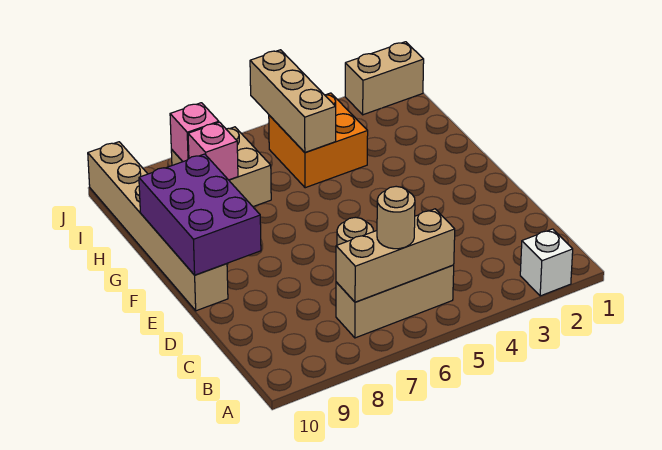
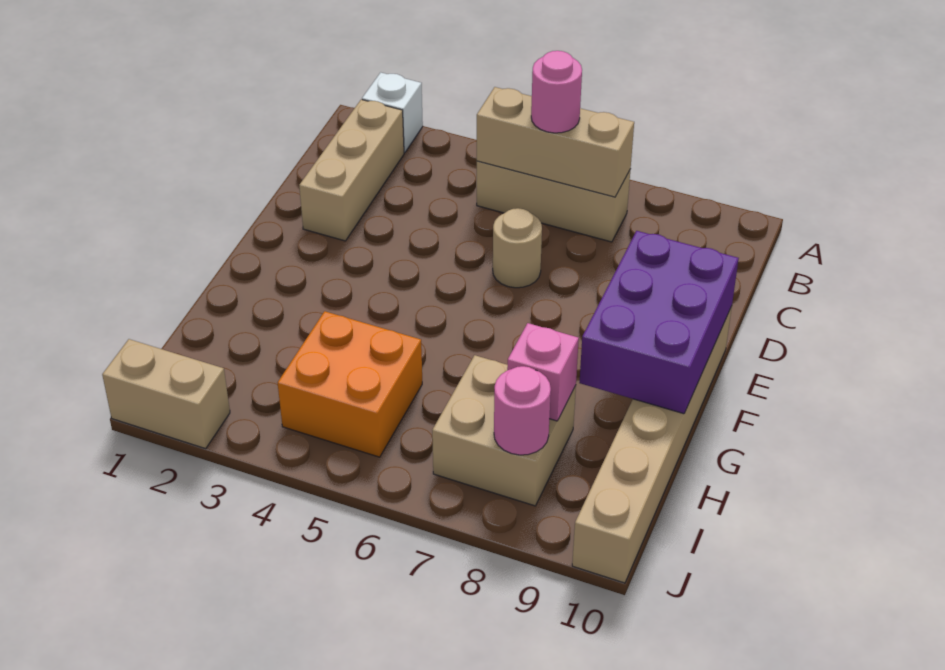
tan 1x1 round brick [377,186,415,249] -> pink 1x1 round brick [531,51,582,133]
tan 1x3 brick [250,50,336,153] -> tan 1x3 brick moved to [299,100,404,241]
pink 1x1 brick [170,103,219,162] -> pink 1x1 round brick [494,366,551,455]

